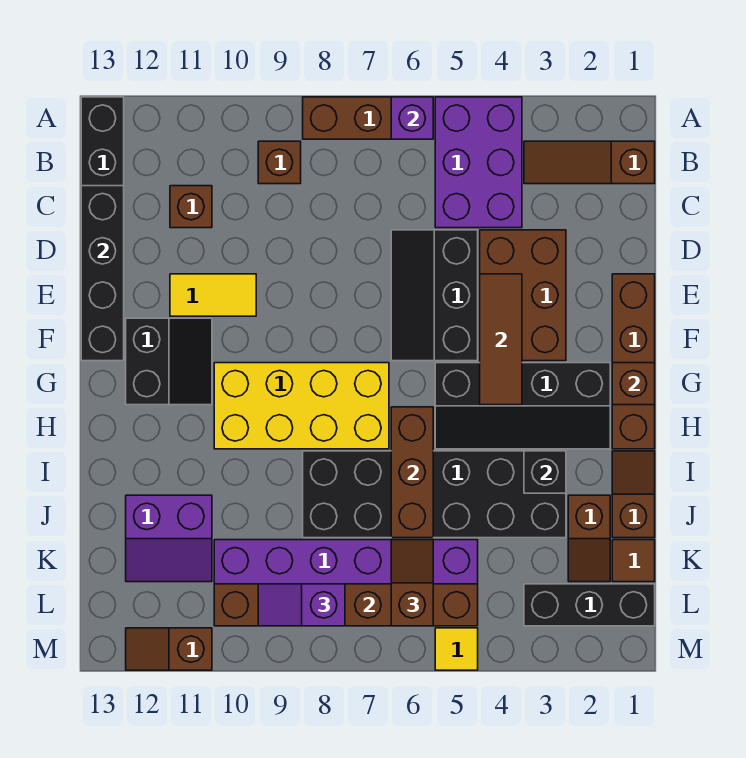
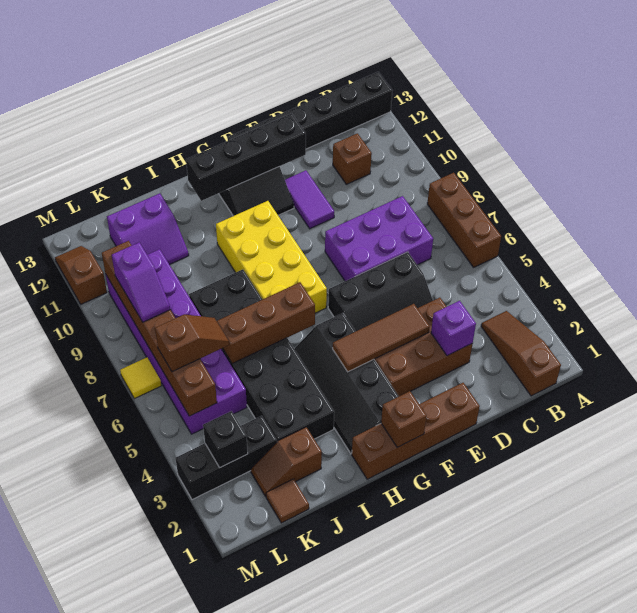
purple 2x3 brick [435,97,522,228] -> purple 2x3 brick moved to [325,196,433,281]
purple 1x1 brick [391,97,433,139] -> purple 1x1 brick moved to [431,301,476,356]
brown 1x1 brick [258,141,301,184] -> none
black 1x4 brick [81,186,124,361] -> black 1x4 brick moved to [186,113,306,201]
black 2x3 slope [391,230,478,361] -> black 2x3 slope turned to [328,252,433,331]
yellow 1x2 tile [170,274,256,316] -> purple 1x2 tile [285,170,334,229]
brown 1x2 slope [612,451,655,538] -> none
black 1x1 brick [524,451,566,493] -> black 1x1 brick moved to [203,411,248,467]
purple 2x2 slope [126,495,212,582] -> purple 2x2 slope turned to [107,193,189,265]
black 1x3 brick [524,584,655,626] -> black 1x3 brick turned to [176,416,277,500]
purple 1x2 slope [258,584,345,626] -> purple 1x2 slope turned to [112,242,170,322]
yellow 1x1 tile [435,628,478,670] -> yellow 1x1 tile moved to [120,357,161,399]

